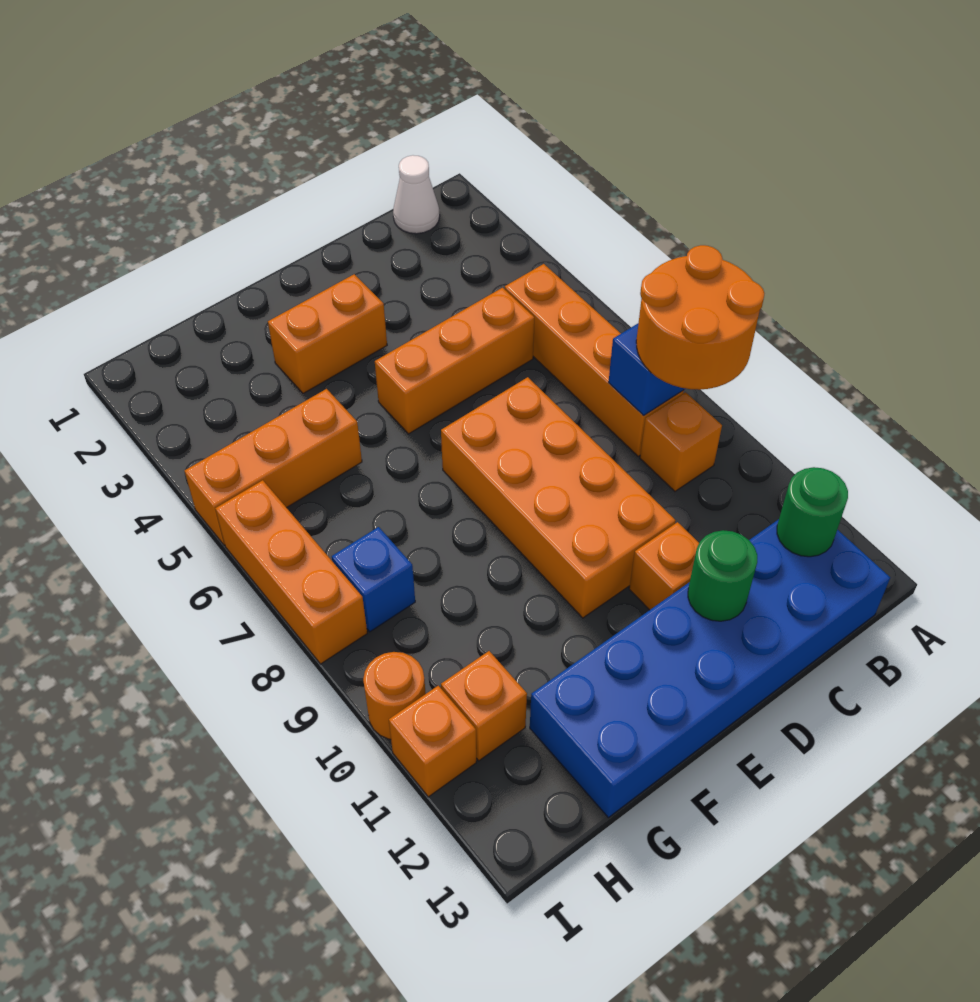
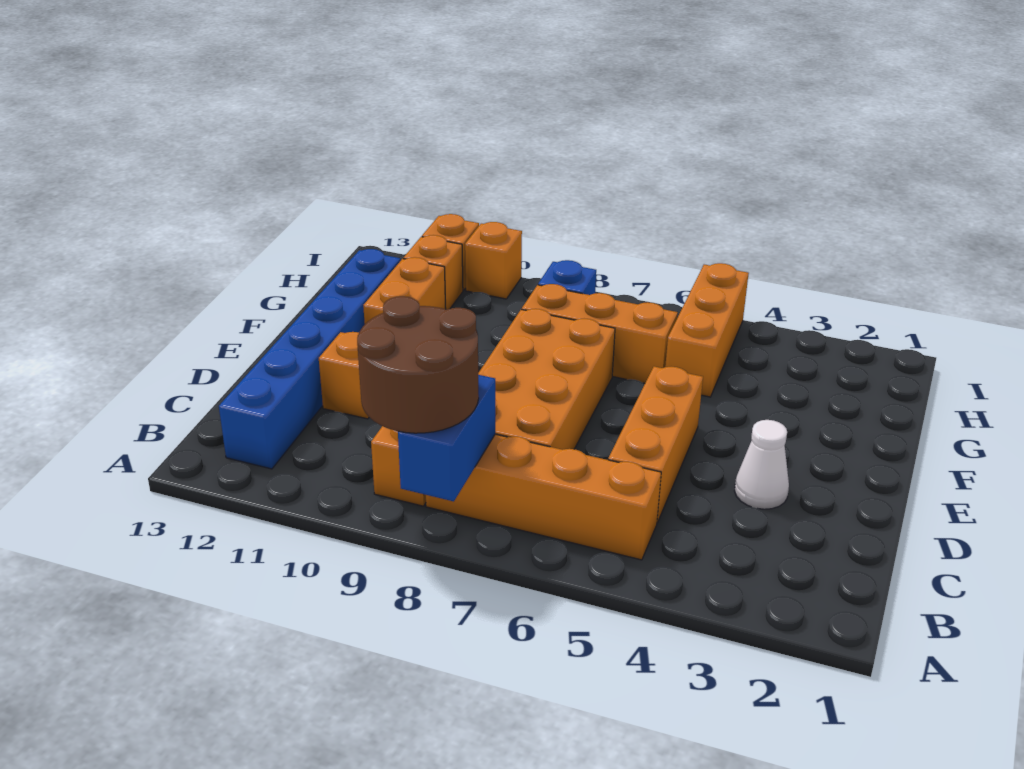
orange 2x2 round brick [636,245,764,390] -> brown 2x2 round brick [357,296,479,433]
white 1x1 cone [393,155,440,234] -> white 1x1 cone moved to [735,420,789,509]
blue 2x6 brick [530,519,890,818] -> blue 1x6 brick [219,249,401,469]
green 1x1 round brick [777,467,848,557] -> none
orange 2x4 brick [441,377,676,618] -> orange 2x4 brick turned to [478,309,615,450]
green 1x1 round brick [688,530,757,621] -> none
orange 1x2 brick [268,274,387,393] -> orange 1x2 brick moved to [363,257,446,324]
orange 1x3 brick [215,480,367,664] -> orange 1x3 brick moved to [522,284,678,383]
orange 1x1 round brick [363,652,426,739] -> orange 1x1 brick [465,222,522,299]

